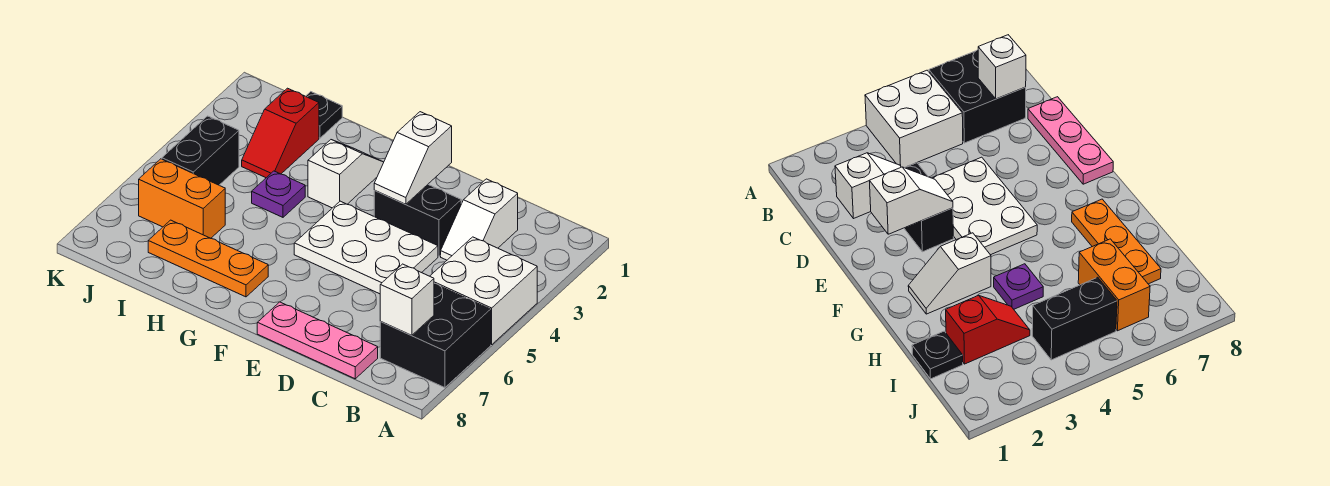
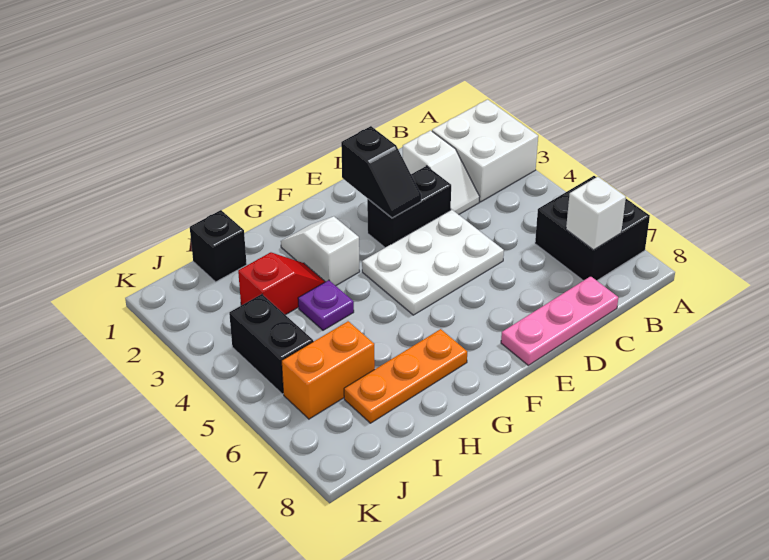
white 2x2 brick [430,237,537,345] -> white 2x2 brick moved to [432,99,538,202]
white 1x2 slope [374,112,452,204] -> black 1x2 slope [341,126,421,218]
black 1x1 plate [306,92,342,138] -> black 1x1 brick [190,210,247,282]
red 1x2 slope [242,88,319,178] -> red 1x2 slope turned to [238,252,325,315]

